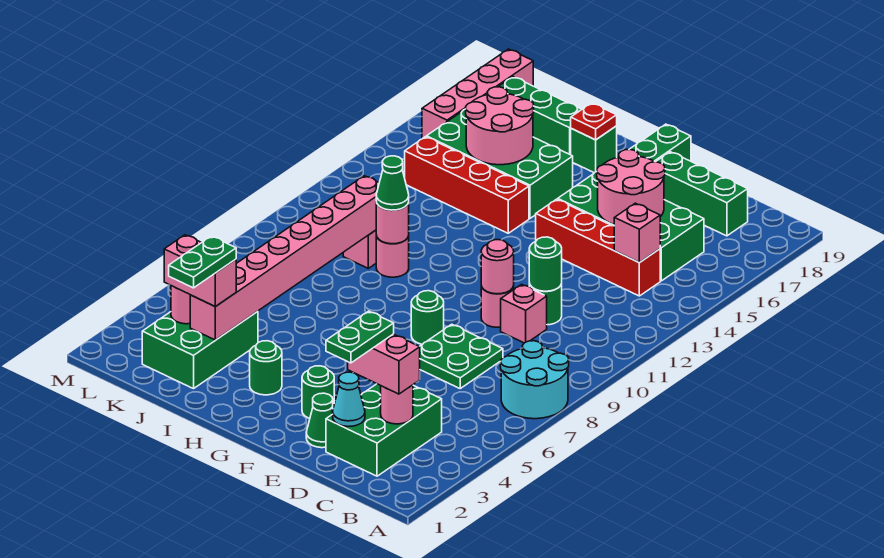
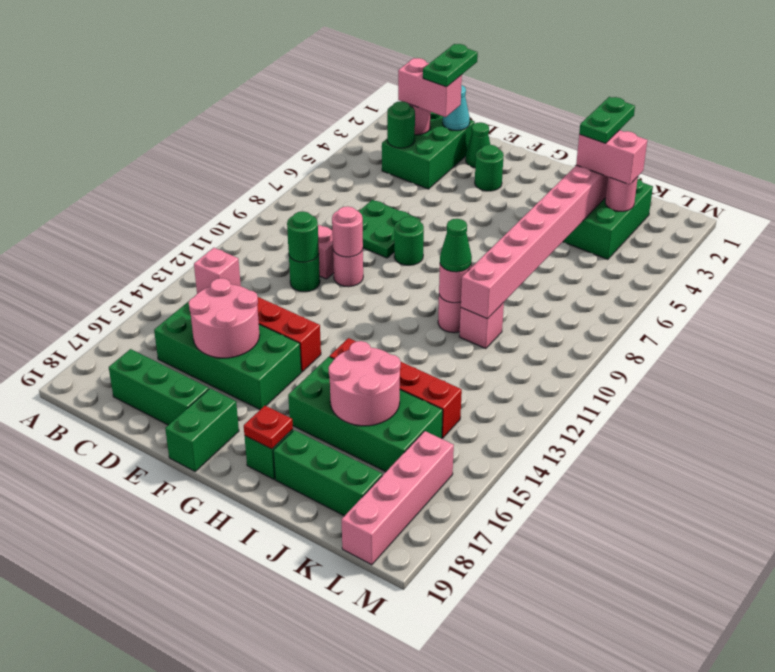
cyan 2x2 round brick [500,341,569,419] -> none
green 1x1 round brick [250,341,282,395] -> green 1x1 round brick moved to [387,101,415,148]

